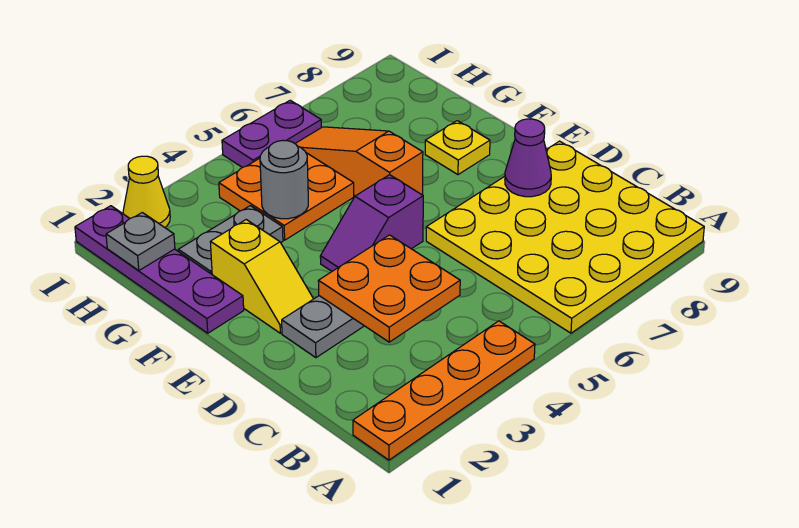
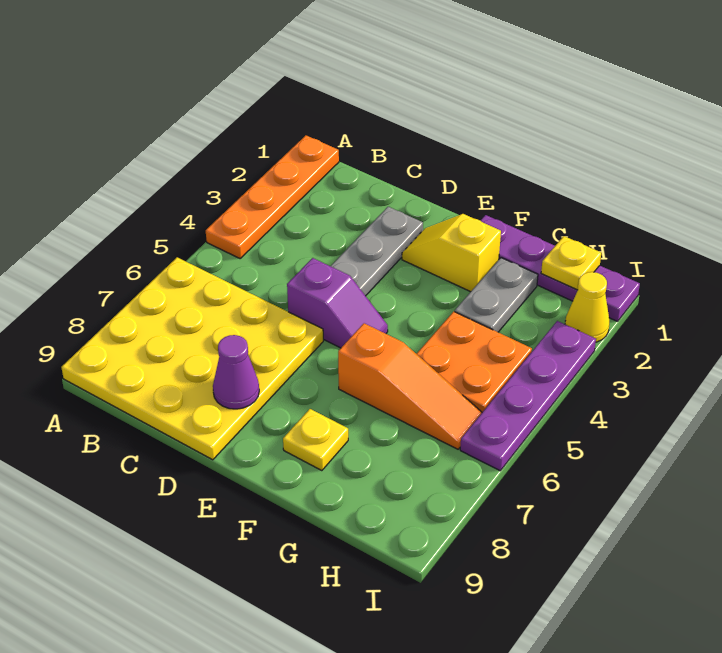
orange 2x2 plate [318,235,460,342] -> none
purple 1x2 slope [320,175,423,271] -> purple 1x2 slope turned to [287,258,388,348]
grey 1x1 round brick [260,140,308,219] -> none
grey 1x1 plate [106,213,175,271] -> yellow 1x1 plate [541,236,601,290]
purple 1x2 plate [222,100,321,168] -> purple 1x4 plate [460,321,596,471]

